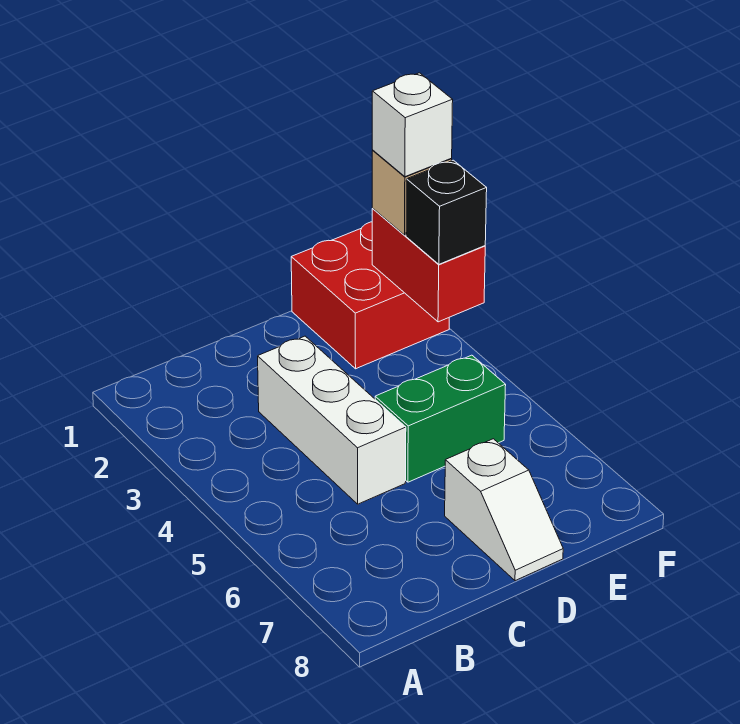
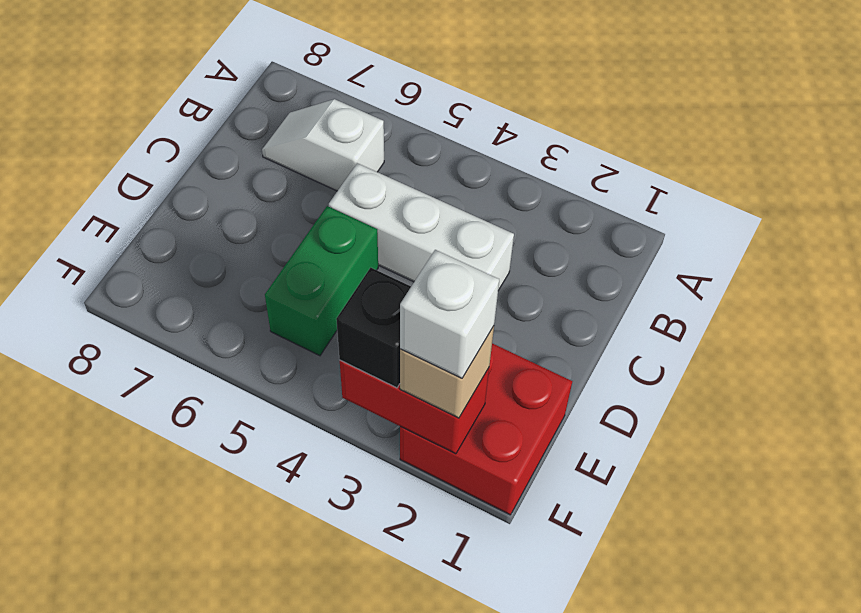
white 1x2 slope [445,439,563,581] -> white 1x2 slope moved to [262,99,384,191]

